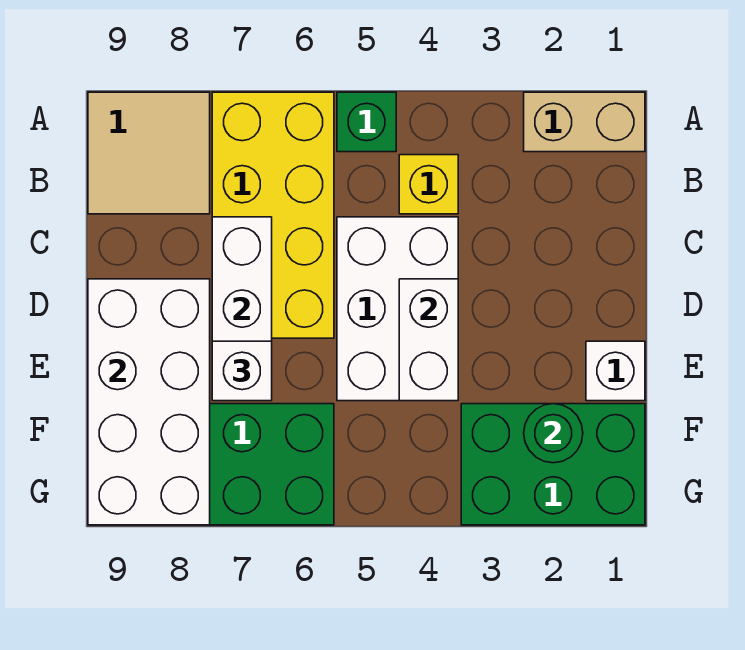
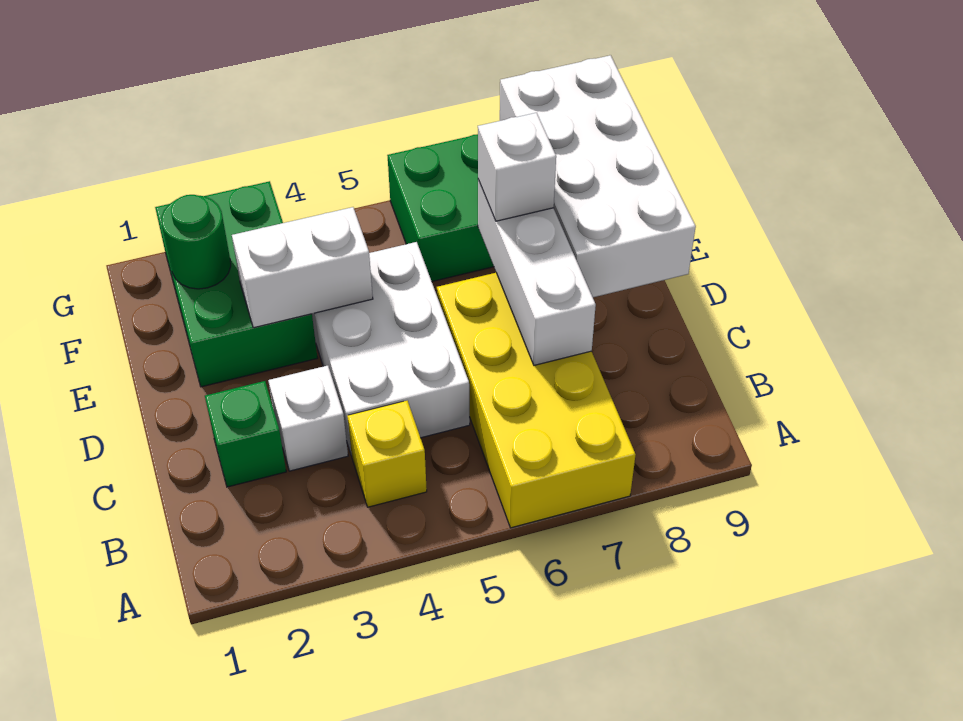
tan 1x2 brick [524,92,645,152] -> none
green 1x1 brick [337,92,396,152] -> green 1x1 brick moved to [205,381,286,487]
tan 2x2 tile [88,92,210,214] -> none
white 1x2 brick [399,279,458,401] -> white 1x2 brick turned to [232,207,373,328]
white 1x1 brick [586,341,645,401] -> white 1x1 brick moved to [268,366,348,471]
green 2x3 brick [461,404,645,525] -> green 2x3 brick turned to [155,181,317,387]

